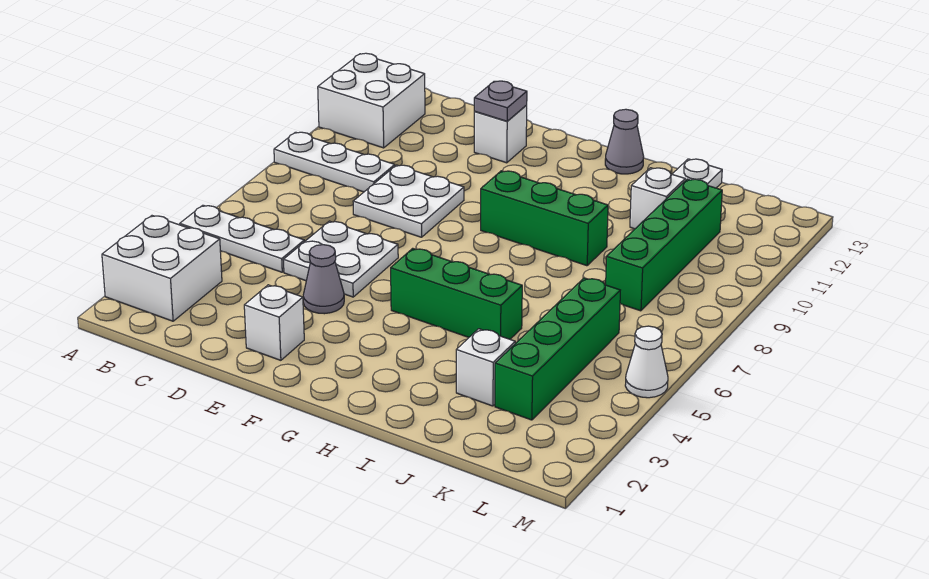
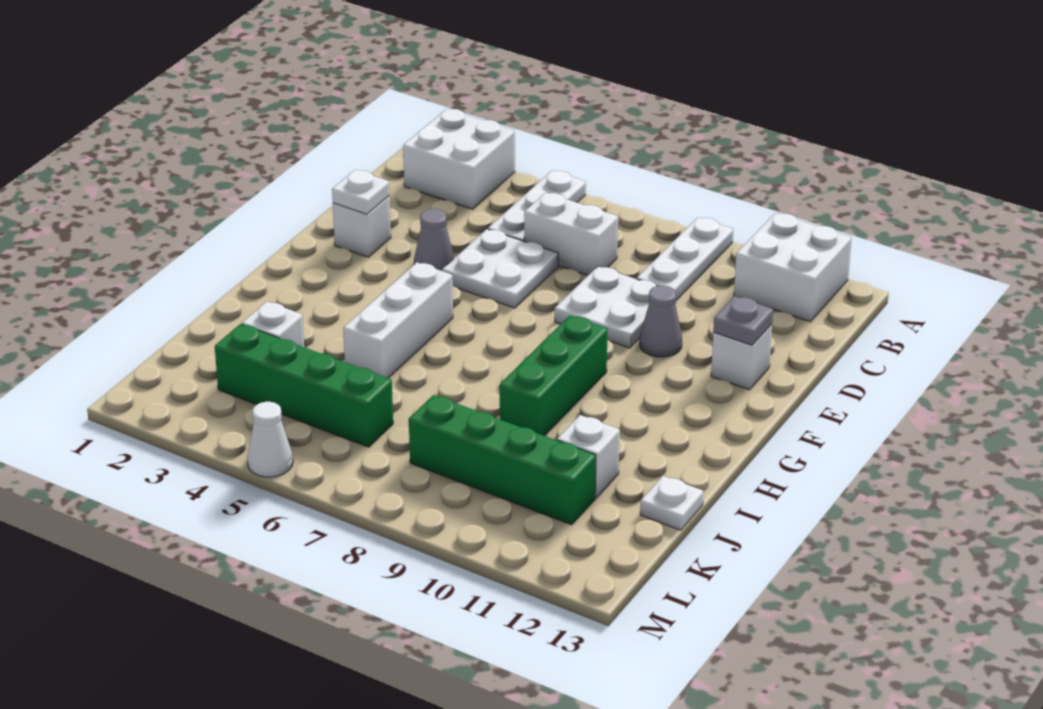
none -> white 1x2 brick [524,193,618,275]
none -> white 1x1 plate [332,170,389,214]
green 1x3 brick [391,248,522,339] -> white 1x3 brick [343,262,453,378]
grey 1x1 cone [605,109,644,174] -> grey 1x1 cone moved to [640,286,682,357]

